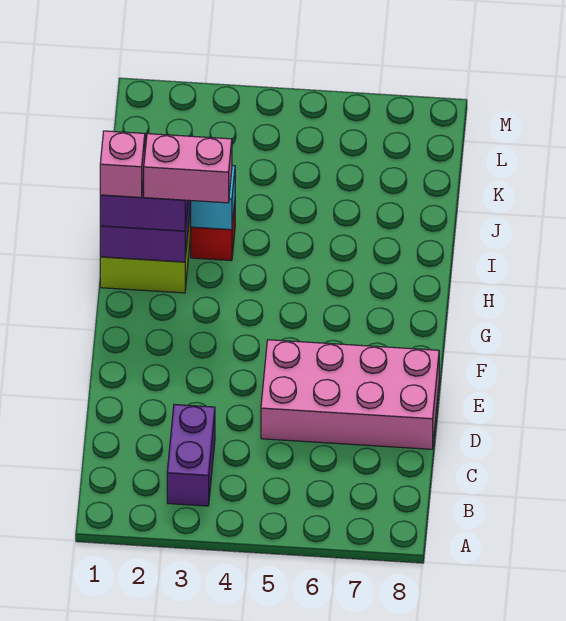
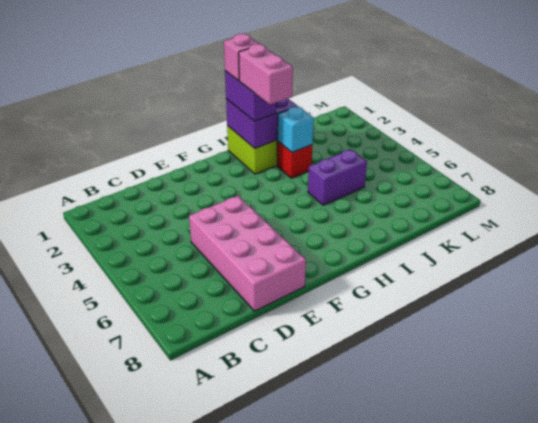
purple 1x2 brick [167,405,215,506] -> purple 1x2 brick moved to [308,149,367,205]

